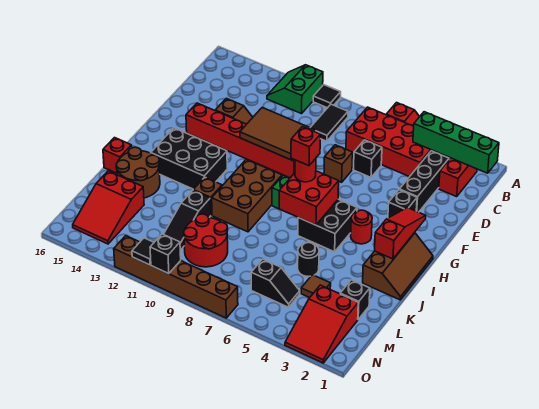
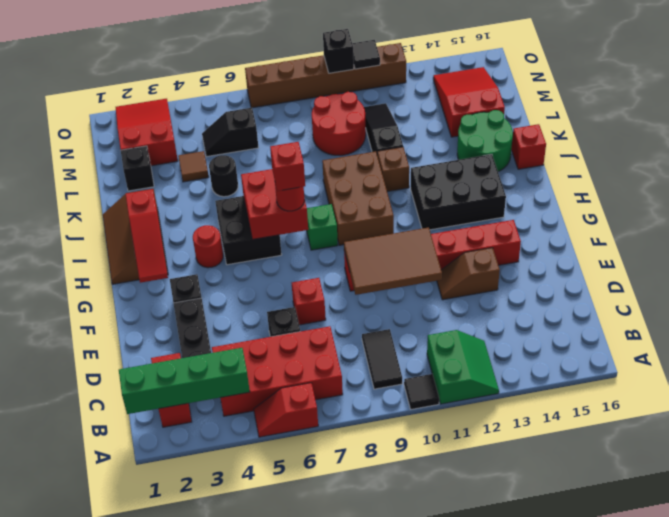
brown 1x1 brick [324,145,353,182] -> red 1x1 brick [292,278,326,325]
brown 2x2 round brick [116,147,160,198] -> green 2x2 round brick [457,110,513,172]

